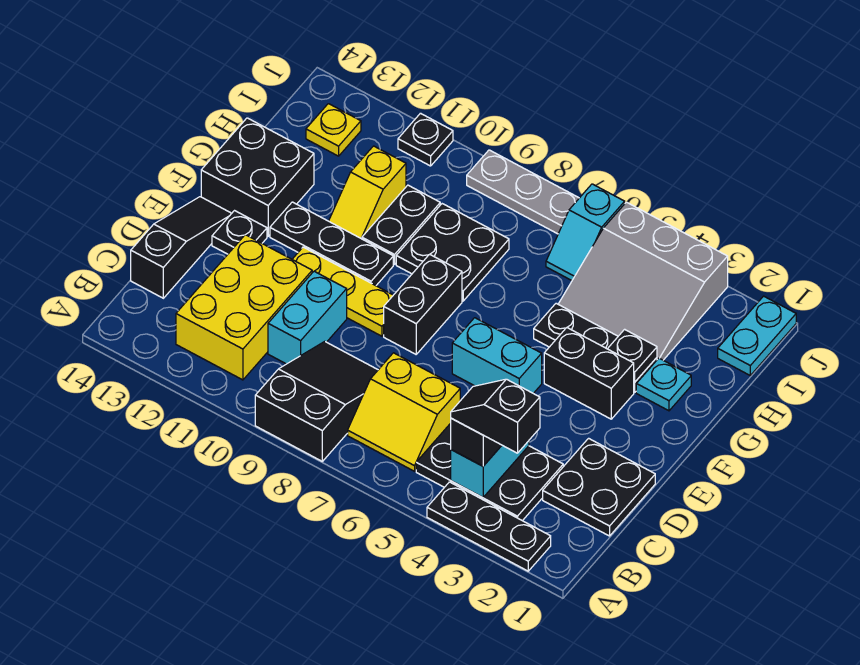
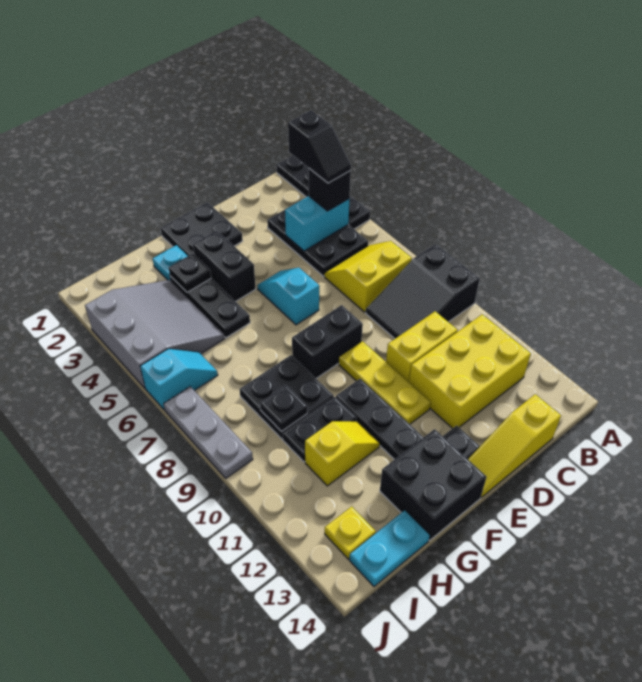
black 1x3 plate [427,482,551,571] -> black 1x4 plate [276,156,370,229]
yellow 2x2 slope [348,353,460,471] -> yellow 2x2 slope turned to [325,241,412,312]
black 2x2 plate [543,438,655,536] -> black 2x2 plate moved to [161,202,243,256]
cyan 1x2 brick [268,271,347,364] -> yellow 1x2 brick [386,311,458,382]
black 1x3 slope [131,197,232,298] -> yellow 1x3 slope [468,394,561,497]
cyan 1x2 brick [452,318,542,393] -> cyan 1x2 slope [257,268,319,325]
cyan 1x2 plate [718,296,796,375] -> cyan 1x2 plate moved to [349,510,430,586]
black 1x1 plate [398,113,453,166] -> black 1x1 plate moved to [260,385,307,432]

